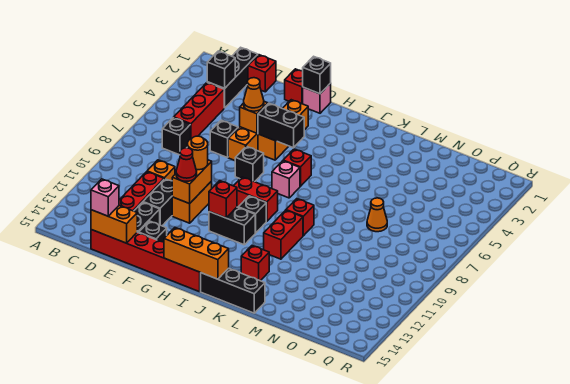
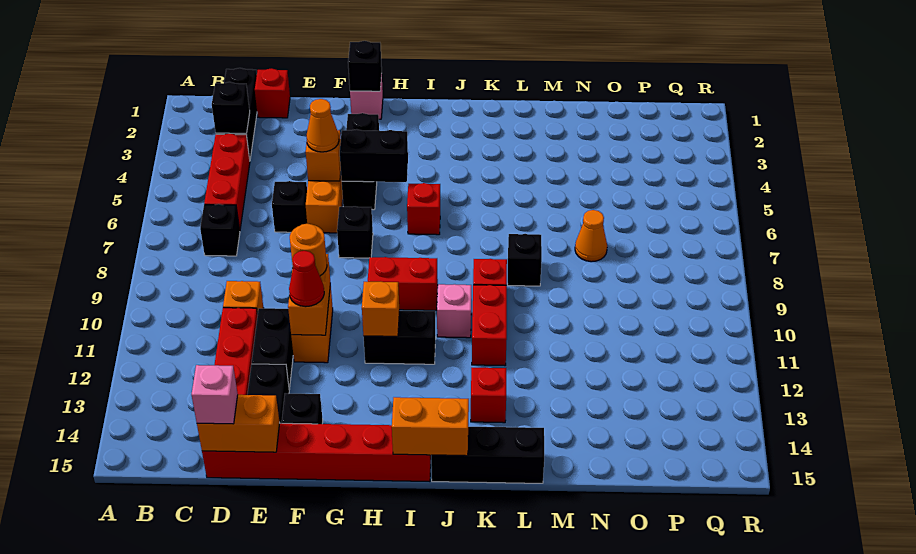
red 1x1 brick [285,69,303,104] -> none
orange 1x3 brick [258,100,308,160] -> black 1x3 brick [342,113,379,210]
red 1x1 brick [209,181,237,218] -> orange 1x1 brick [362,282,399,336]
orange 1x3 brick [164,228,229,279] -> orange 1x2 brick [392,397,469,456]
pink 1x1 brick [272,161,300,198] -> pink 1x1 brick moved to [437,284,471,338]
black 1x1 brick [238,196,266,233] -> black 1x1 brick moved to [508,234,542,286]

